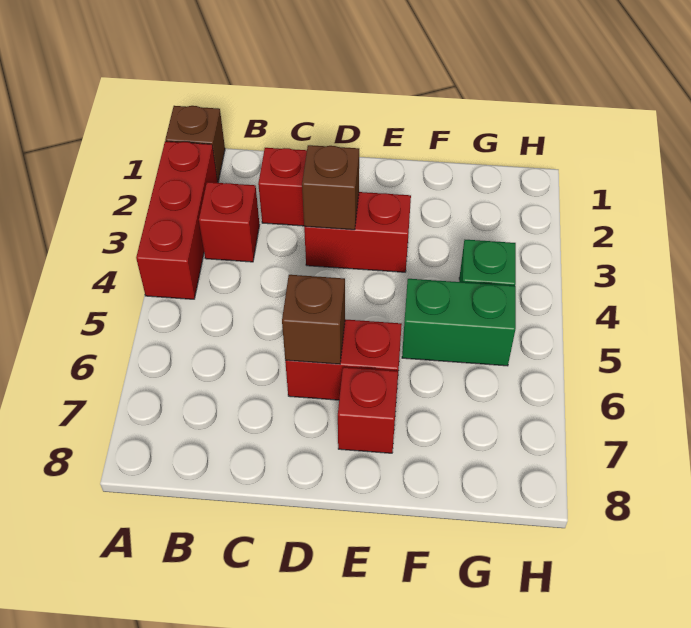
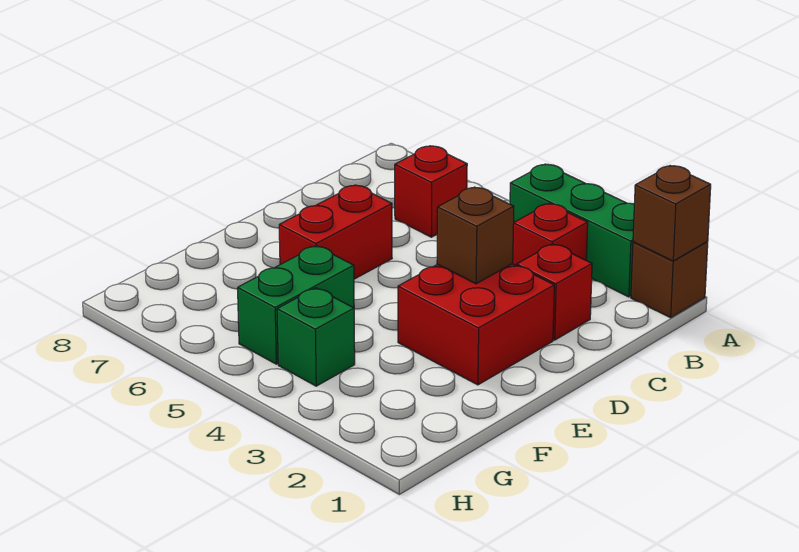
red 1x3 brick [136,141,218,299] -> green 1x3 brick [510,164,634,297]
red 1x2 brick [304,192,411,272] -> red 2x2 brick [398,264,554,385]
brown 1x1 brick [282,275,345,364] -> brown 1x1 brick moved to [633,166,711,261]
red 1x1 brick [338,367,398,453] -> red 1x1 brick moved to [395,146,467,237]

